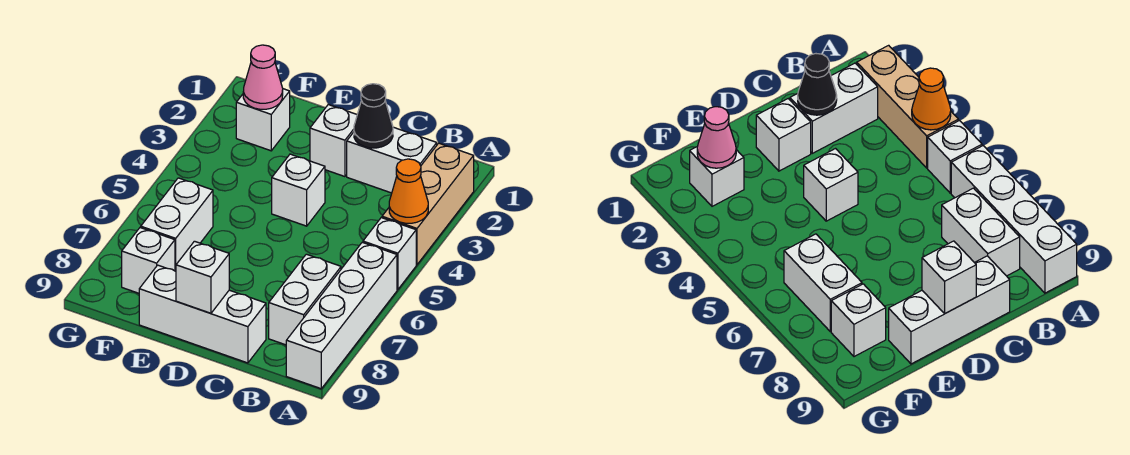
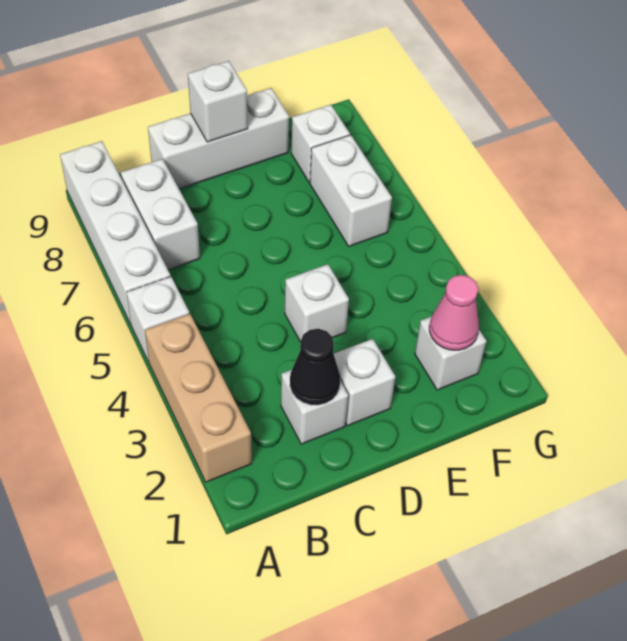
orange 1x1 cone [389,159,428,223] -> none
white 1x2 brick [347,127,437,193] -> white 1x1 brick [281,370,348,444]

